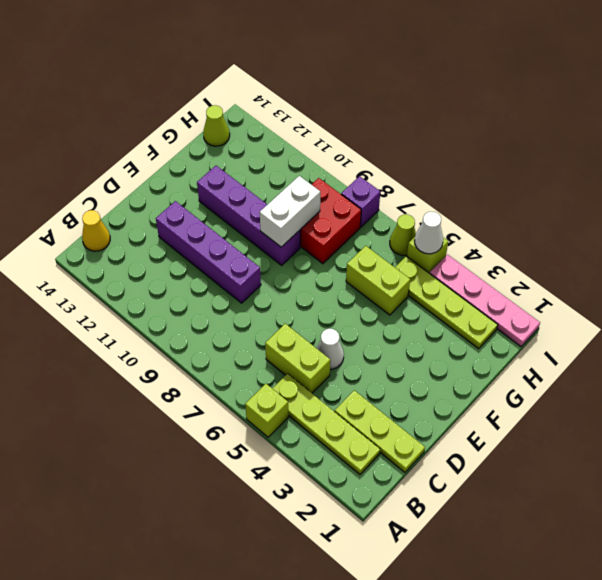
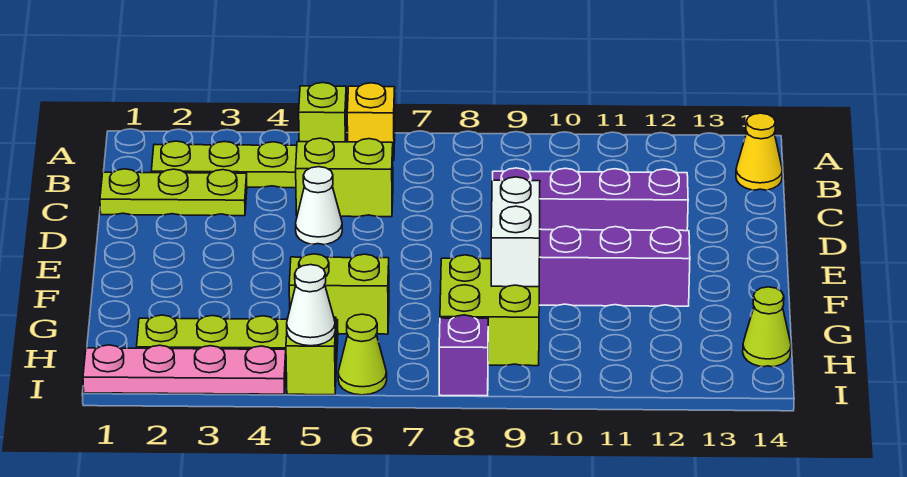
none -> yellow 1x1 brick [347,83,395,160]
red 2x2 brick [300,178,361,264] -> lime 2x2 brick [440,255,539,366]

